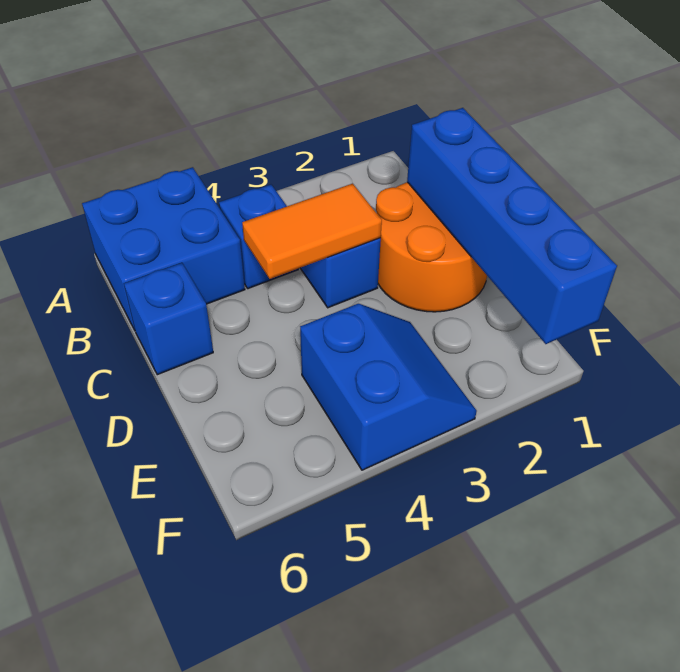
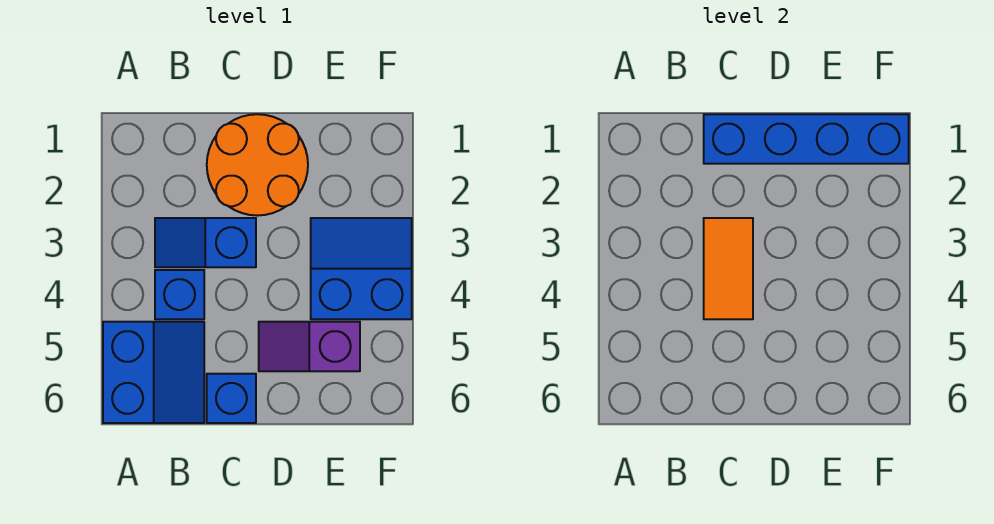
blue 2x2 brick [82,167,245,330] -> blue 2x2 slope [103,322,204,423]
none -> purple 1x2 slope [259,322,360,371]

